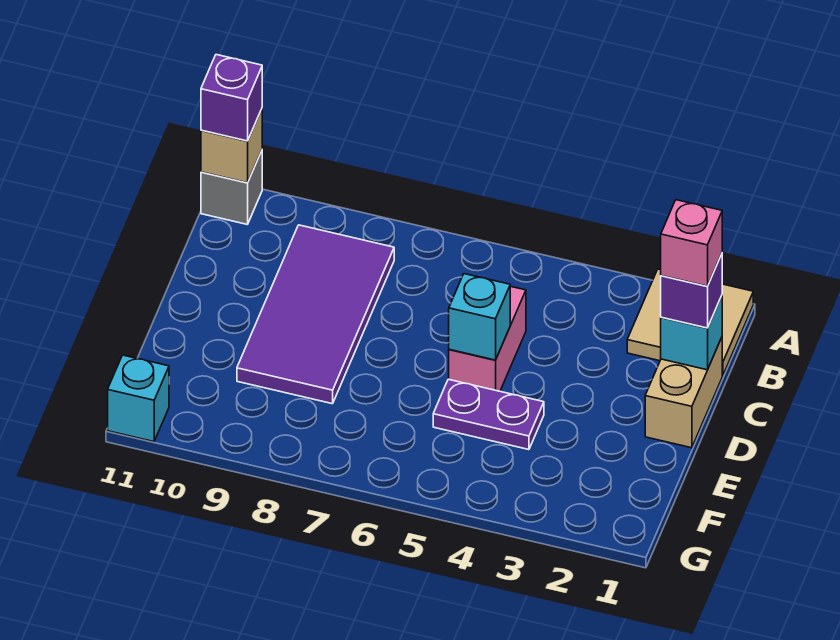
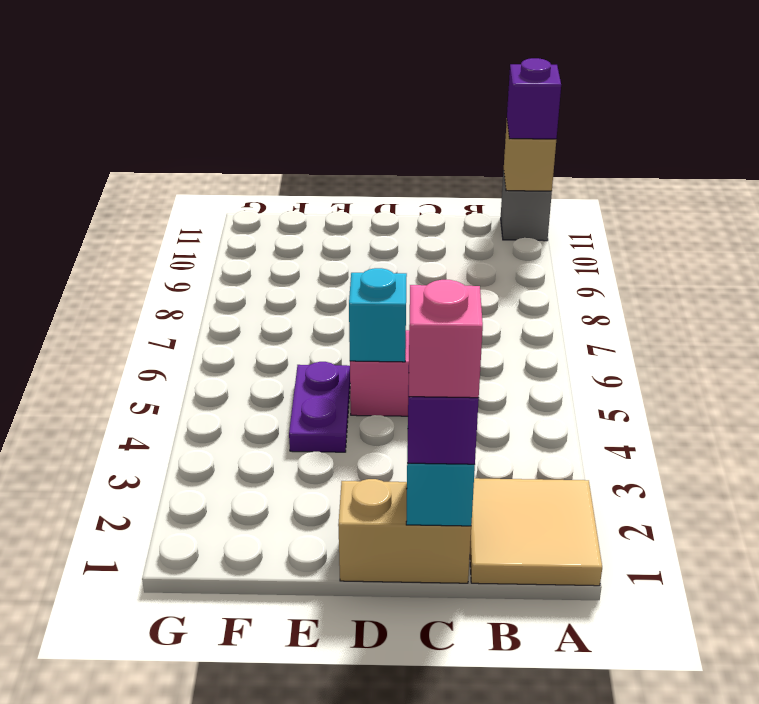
purple 2x4 tile [237,225,394,404] -> none
cyan 1x1 brick [108,355,169,442] -> none

